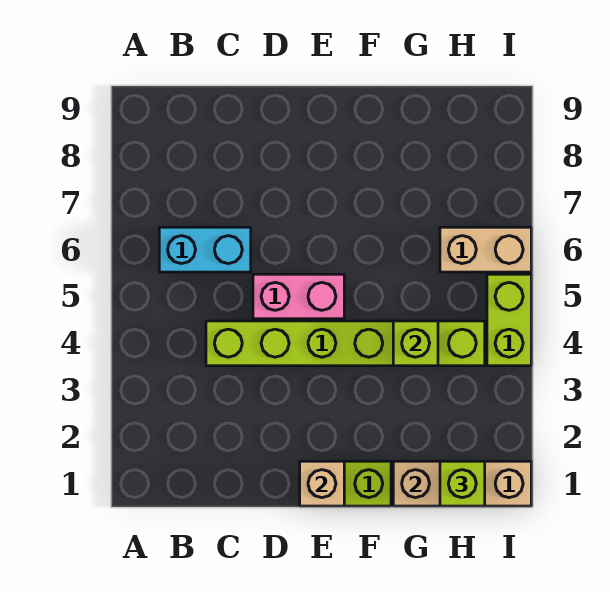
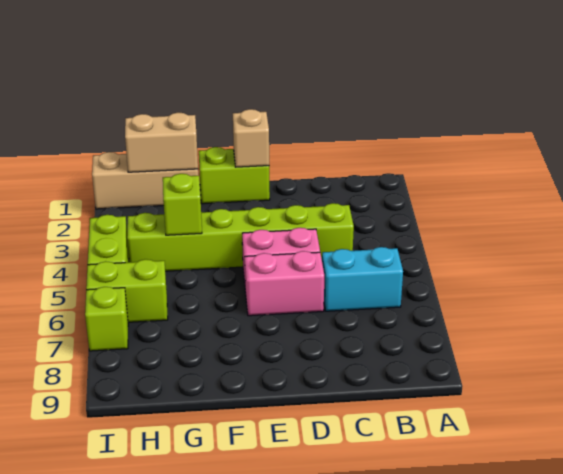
none -> pink 1x2 brick [245,251,324,316]
lime 1x1 brick [440,461,485,506] -> lime 1x1 brick moved to [85,287,128,351]
tan 1x2 brick [440,227,531,272] -> lime 1x2 brick [86,259,168,322]

